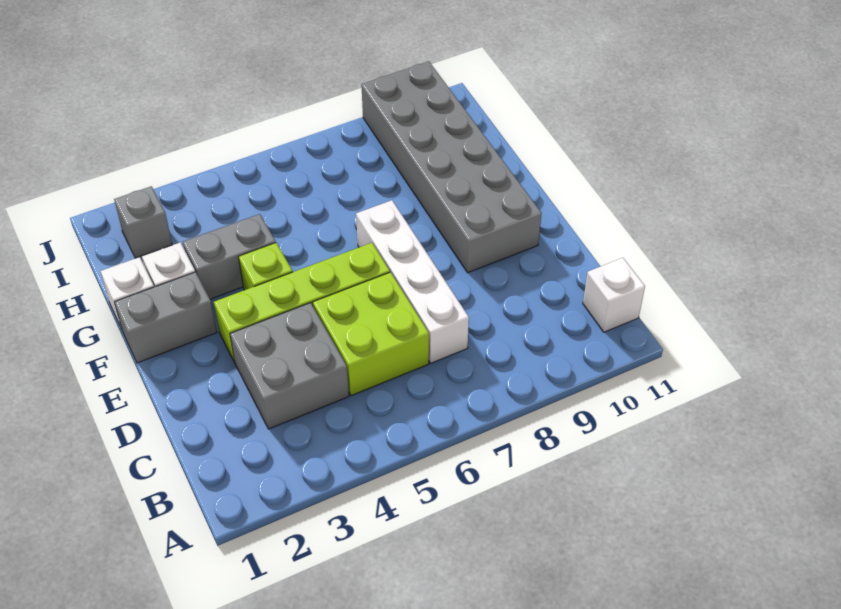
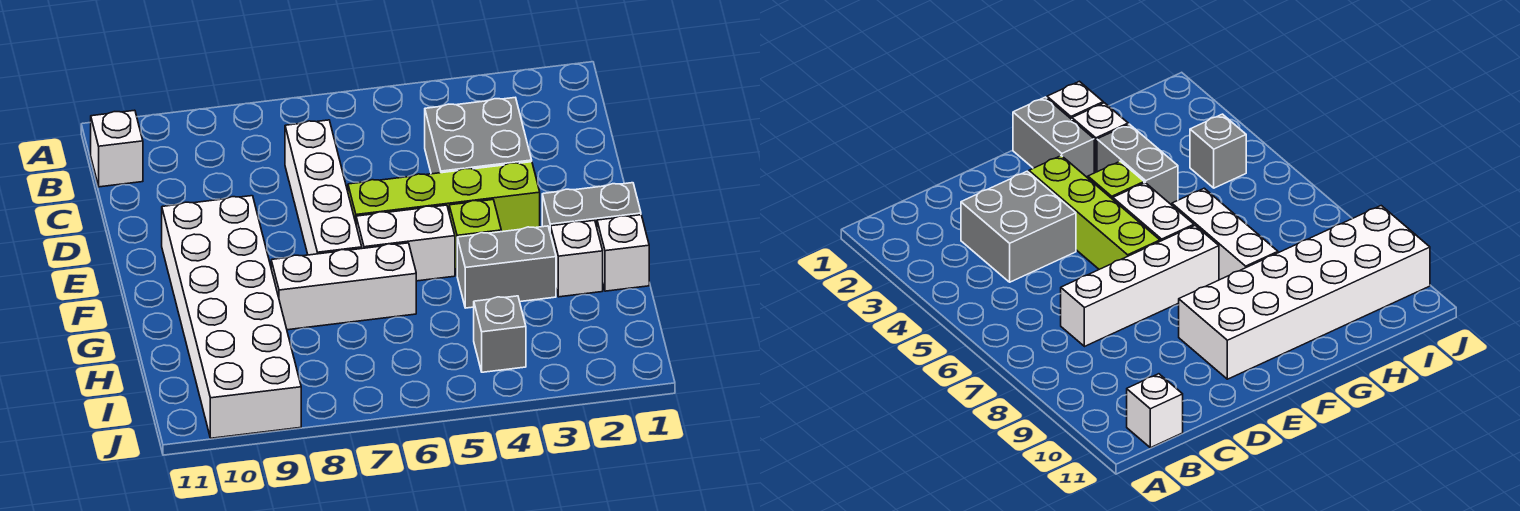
lime 2x2 brick [313,272,429,396] -> none
grey 2x6 brick [361,61,542,273] -> white 2x6 brick [162,196,301,438]
none -> white 1x2 brick [356,205,455,281]
none -> white 1x3 brick [271,243,416,330]
grey 1x1 brick [114,186,172,258] -> grey 1x1 brick moved to [474,296,526,372]

